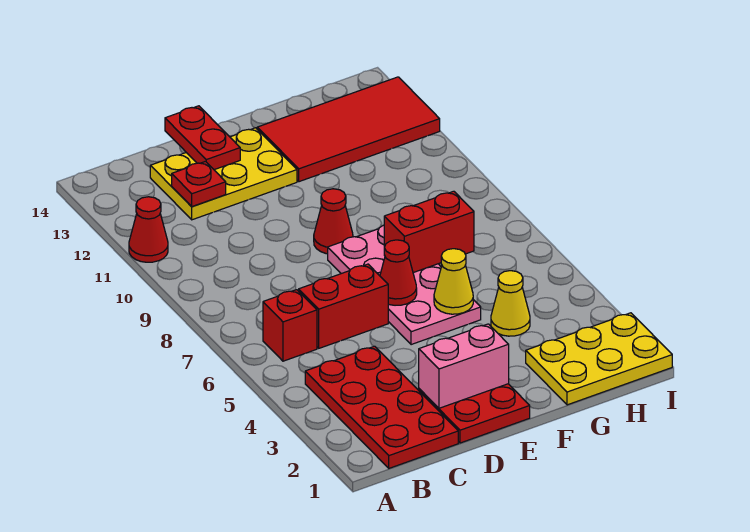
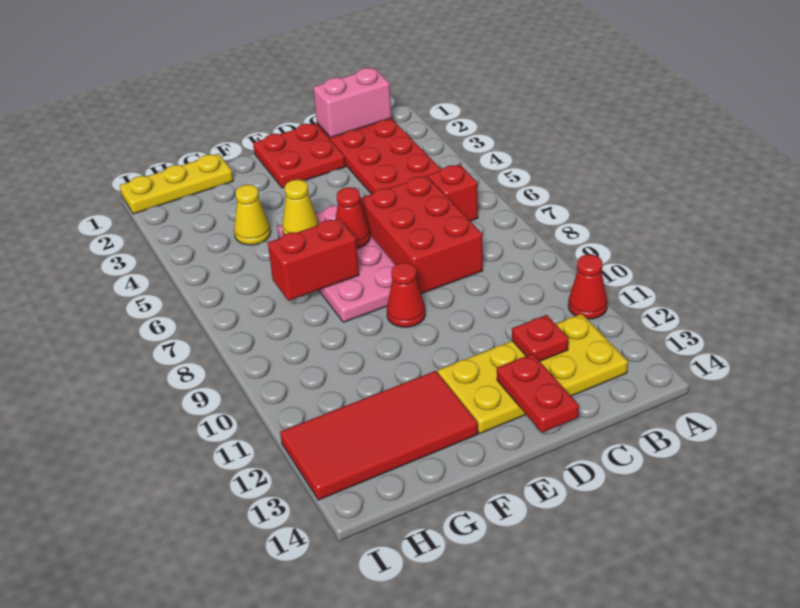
red 1x2 brick [299,264,388,348] -> red 2x3 brick [360,176,483,294]
yellow 2x3 plate [150,128,297,220] -> yellow 2x4 plate [438,314,628,434]
pink 1x2 brick [419,324,509,408] -> pink 1x2 brick moved to [313,68,392,138]
yellow 2x3 plate [526,313,672,405] -> yellow 1x3 plate [120,154,233,214]

